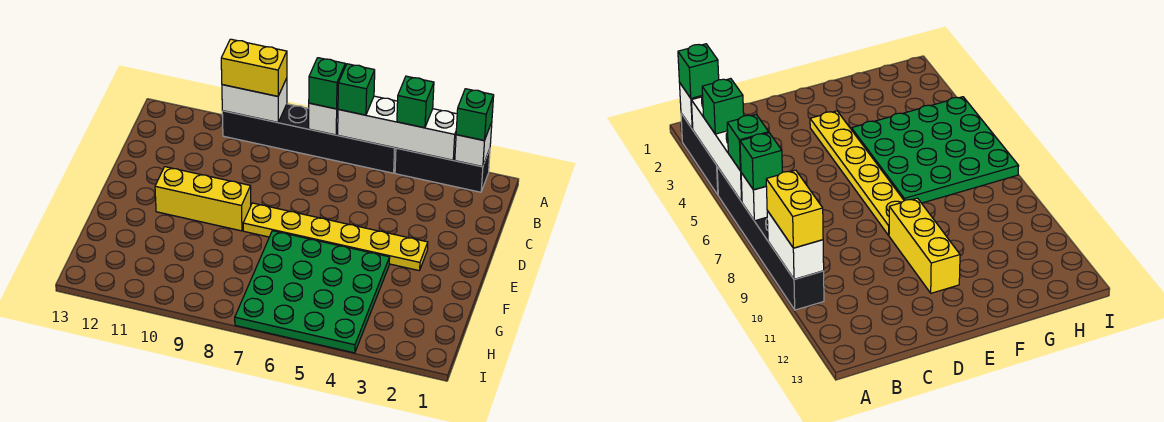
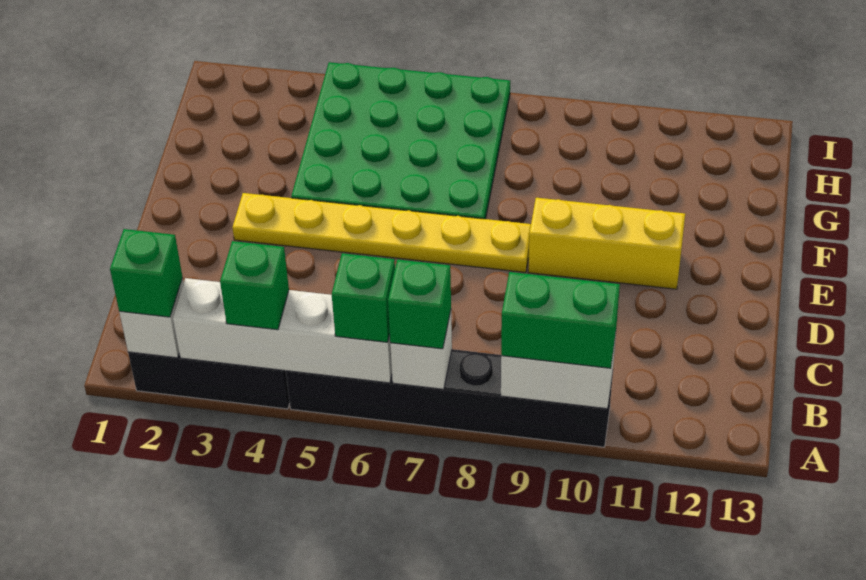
yellow 1x2 brick [221,39,287,96] -> green 1x2 brick [501,272,620,368]

